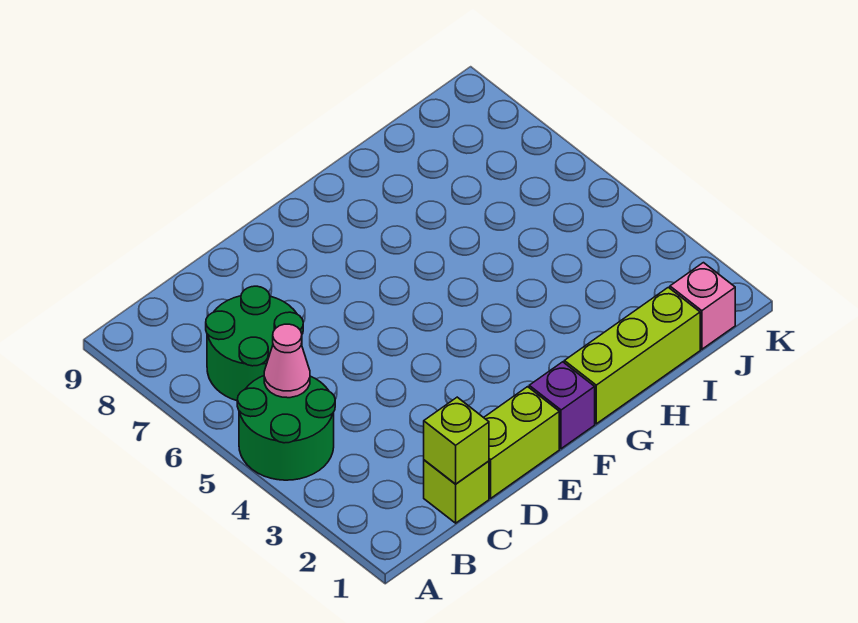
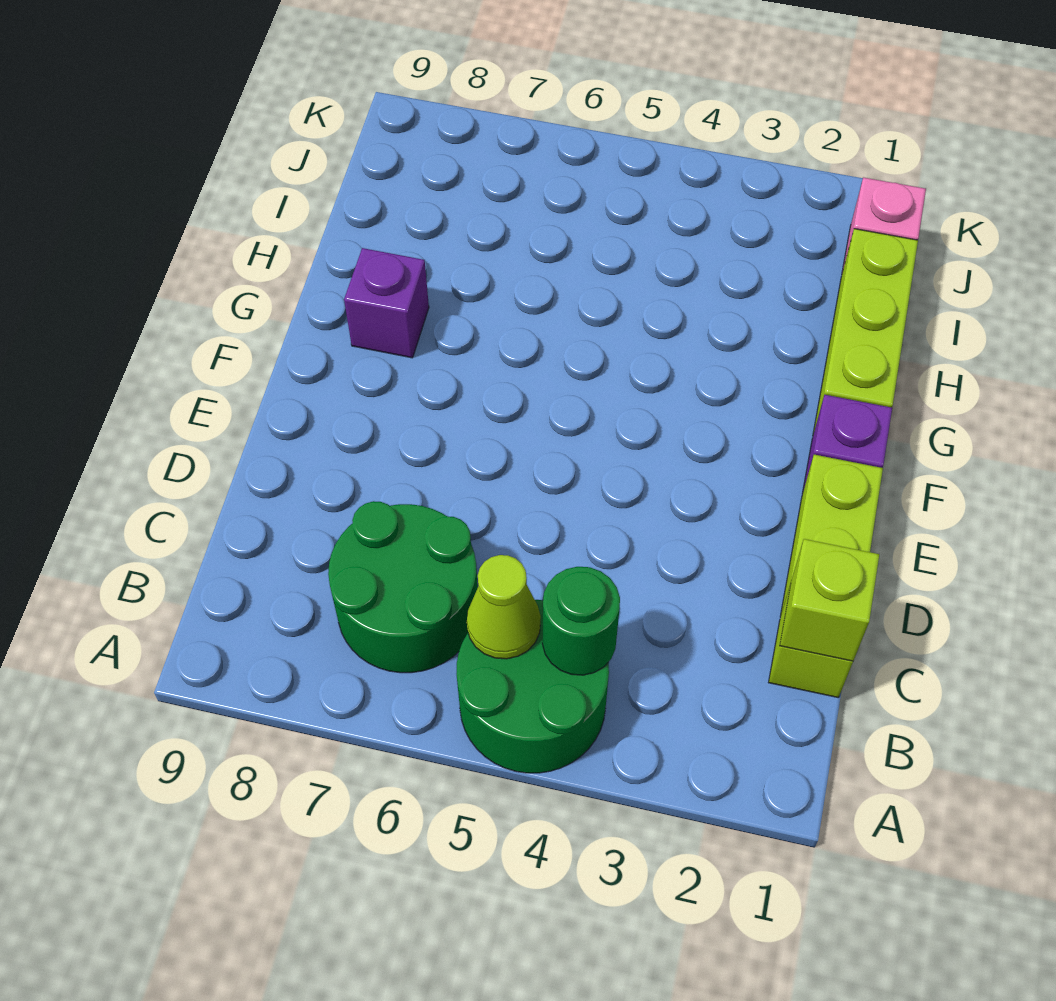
none -> green 1x1 round brick [542,567,620,675]
pink 1x1 cone [264,324,310,398] -> lime 1x1 cone [467,555,541,659]
none -> purple 1x1 brick [344,248,429,358]

